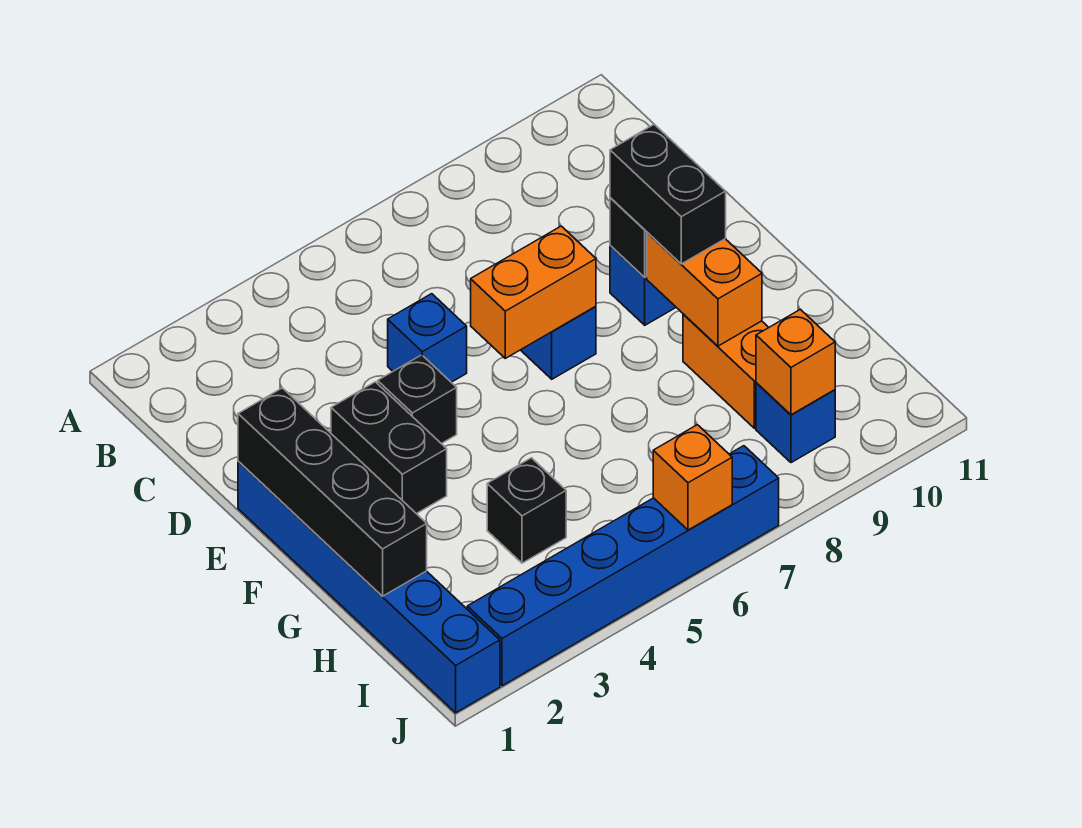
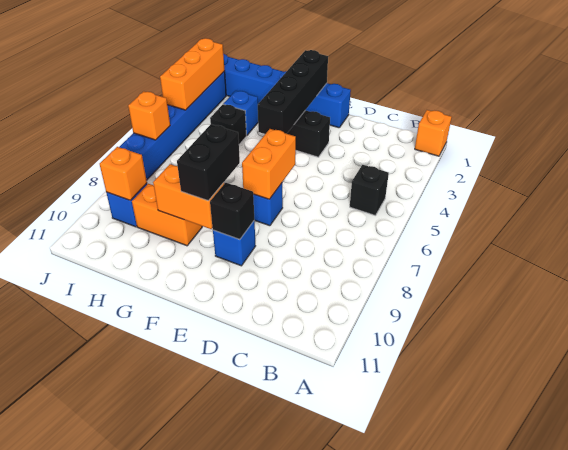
none -> orange 1x1 brick [415,110,451,156]
blue 1x1 brick [388,294,467,382] -> blue 1x1 brick moved to [224,91,258,135]
black 1x4 brick [238,388,427,596] -> black 1x4 brick turned to [258,50,328,134]
black 1x1 brick [378,355,457,444] -> black 1x1 brick moved to [350,165,389,216]
black 1x2 brick [610,124,726,264] -> black 1x2 brick turned to [177,124,240,201]
none -> orange 1x3 brick [160,38,225,110]

